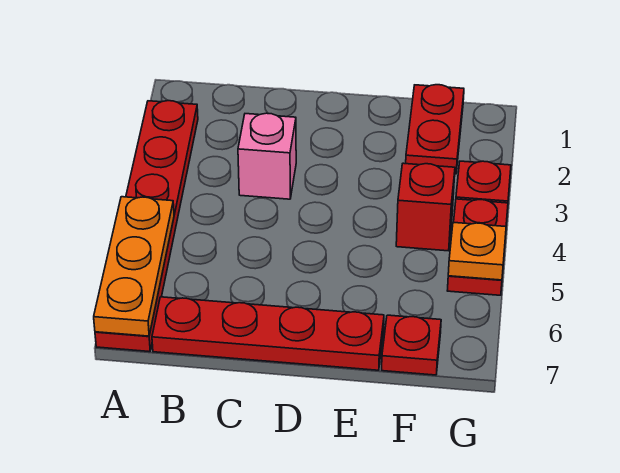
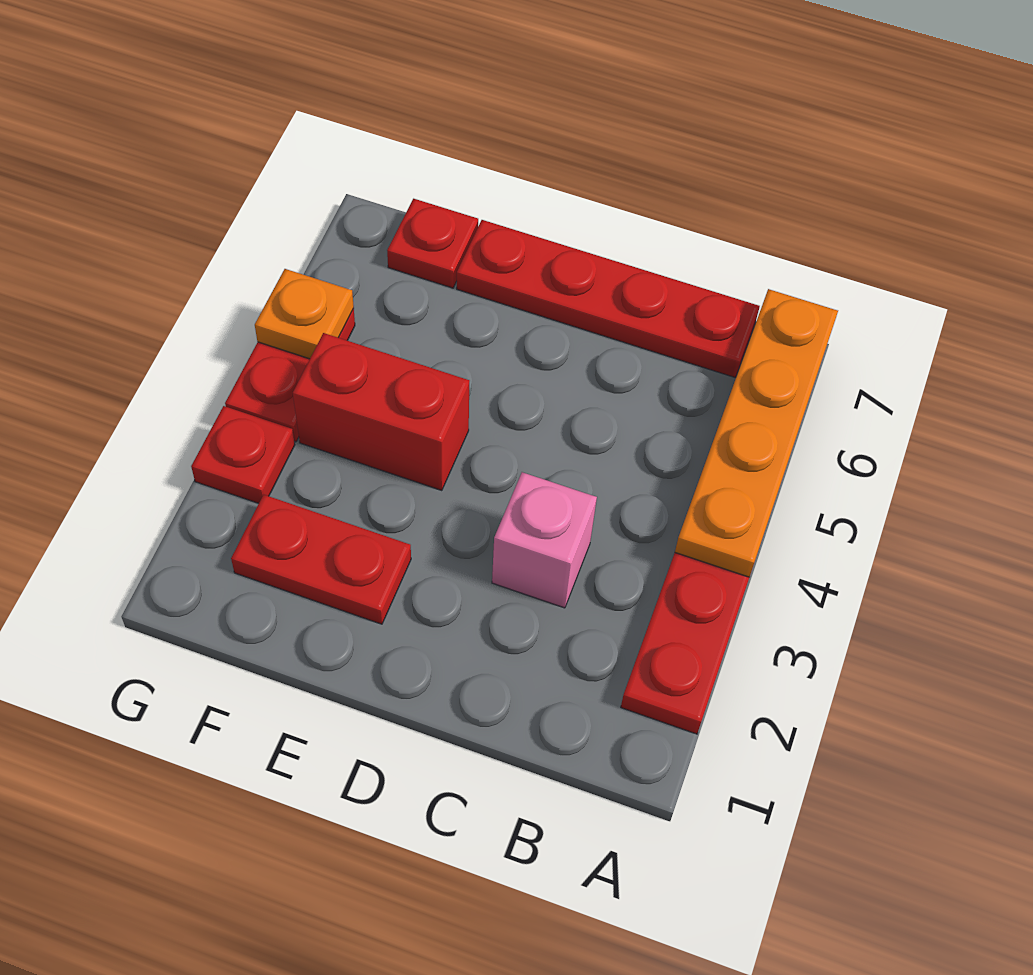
orange 1x3 plate [94,197,174,336] -> orange 1x4 plate [675,289,838,577]
red 1x2 plate [406,85,464,174] -> red 1x2 plate turned to [231,495,411,624]
red 1x1 brick [396,163,455,251] -> red 1x2 brick [293,333,469,491]

